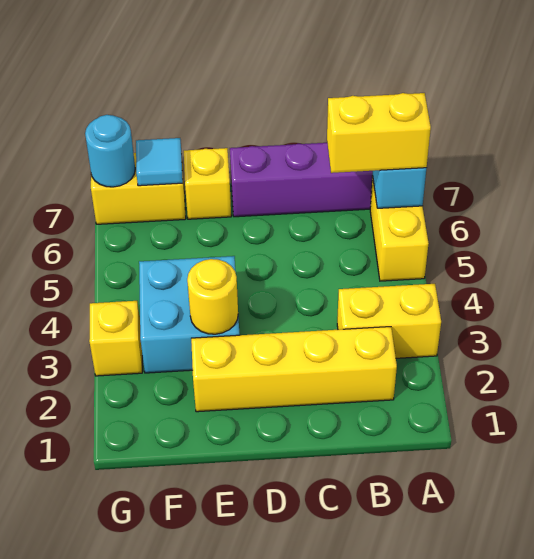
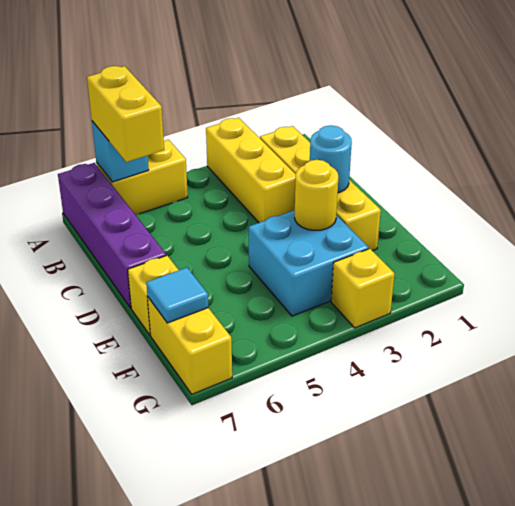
yellow 1x2 brick [337,284,441,358] -> yellow 1x3 brick [206,118,296,223]
cyan 1x1 round brick [85,115,135,187] -> cyan 1x1 round brick moved to [310,125,352,193]

